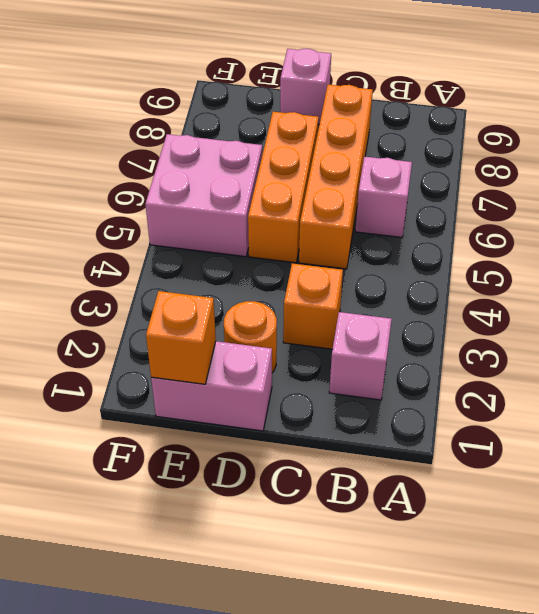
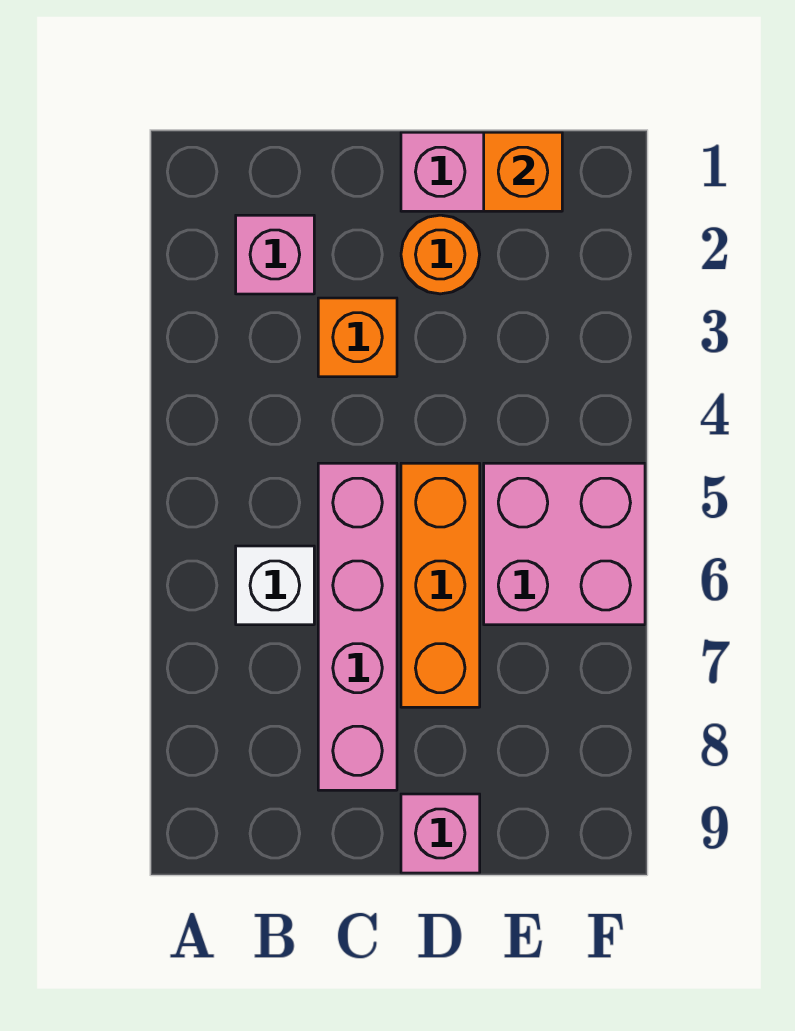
pink 1x1 brick [355,157,412,237] -> white 1x1 brick [236,546,314,625]
orange 1x4 brick [299,85,373,269] -> pink 1x4 brick [318,463,397,790]

